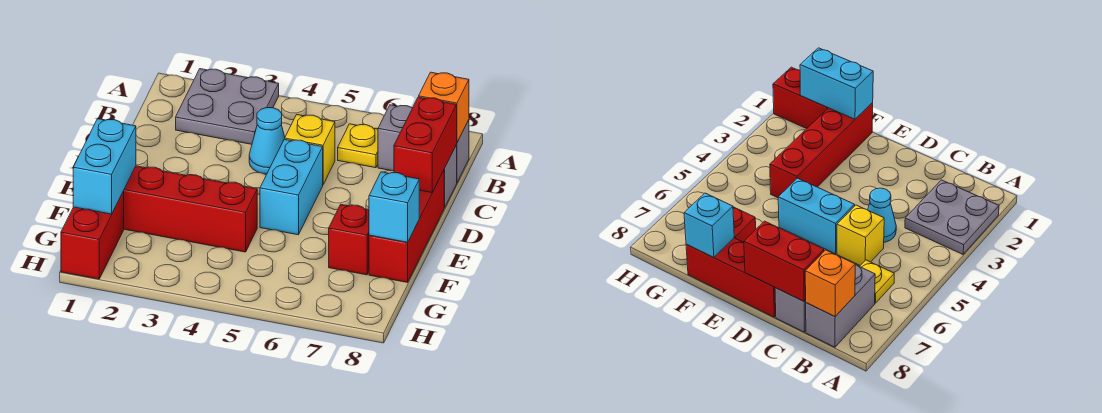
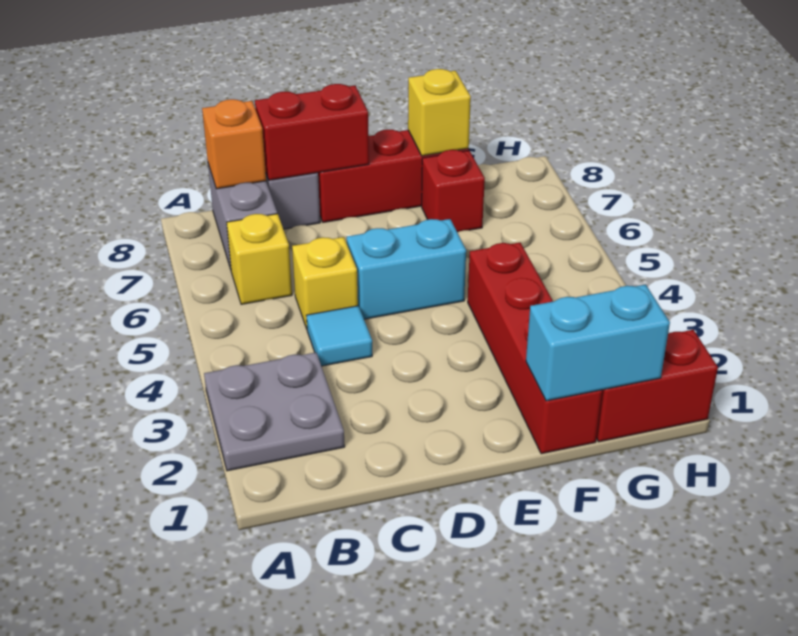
yellow 1x1 plate [338,124,378,168] -> yellow 1x1 brick [227,214,292,304]
cyan 1x1 cone [249,108,285,174] -> cyan 1x1 tile [306,306,372,366]
cyan 1x1 brick [369,172,419,242] -> yellow 1x1 brick [408,69,471,156]

